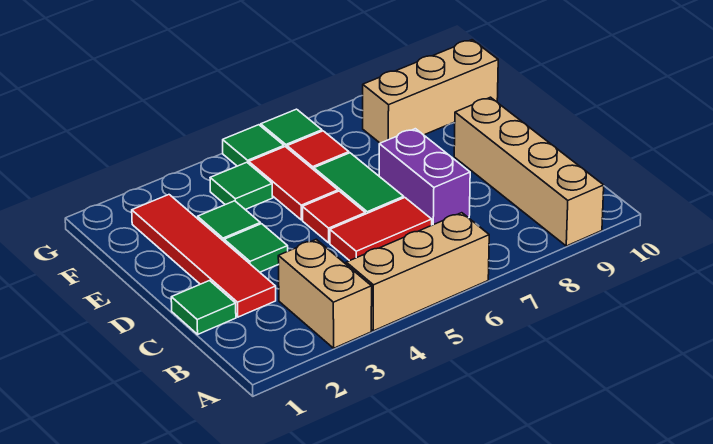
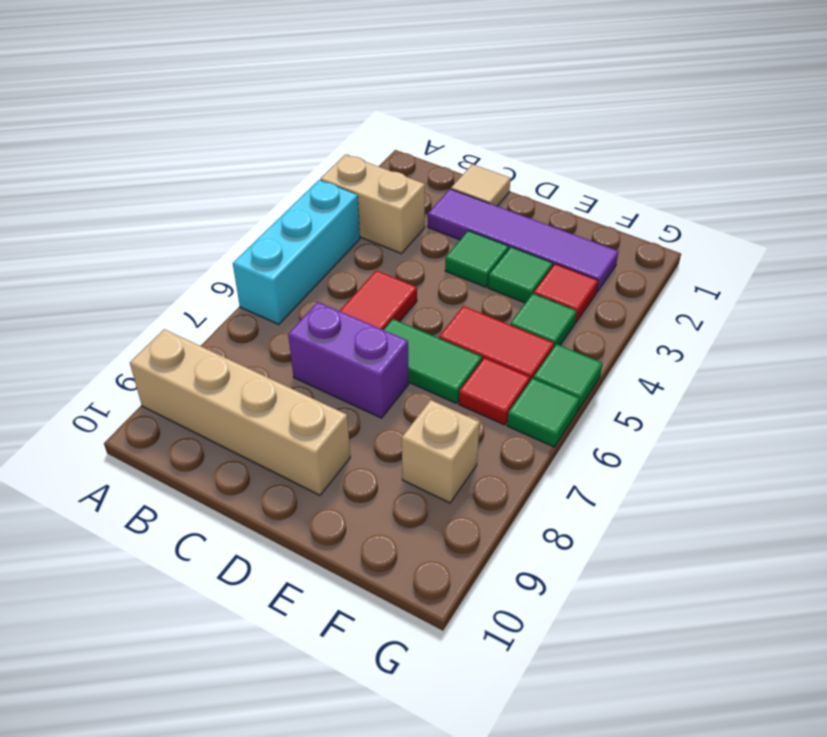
tan 1x3 brick [346,213,489,331] -> cyan 1x3 brick [233,180,360,324]
green 1x1 tile [171,281,236,334] -> tan 1x1 tile [451,164,510,206]
red 1x4 tile [132,195,276,317] -> purple 1x4 tile [428,189,619,293]
red 1x1 tile [302,191,365,243] -> red 1x1 tile moved to [534,264,598,323]
tan 1x3 brick [363,40,498,143] -> tan 1x1 brick [402,400,480,503]

